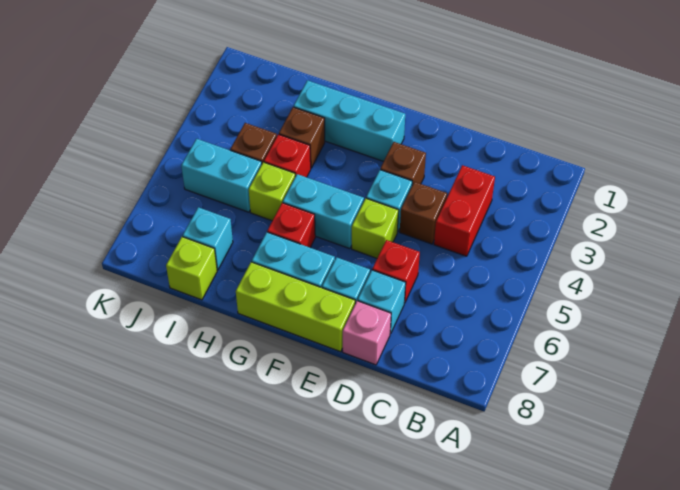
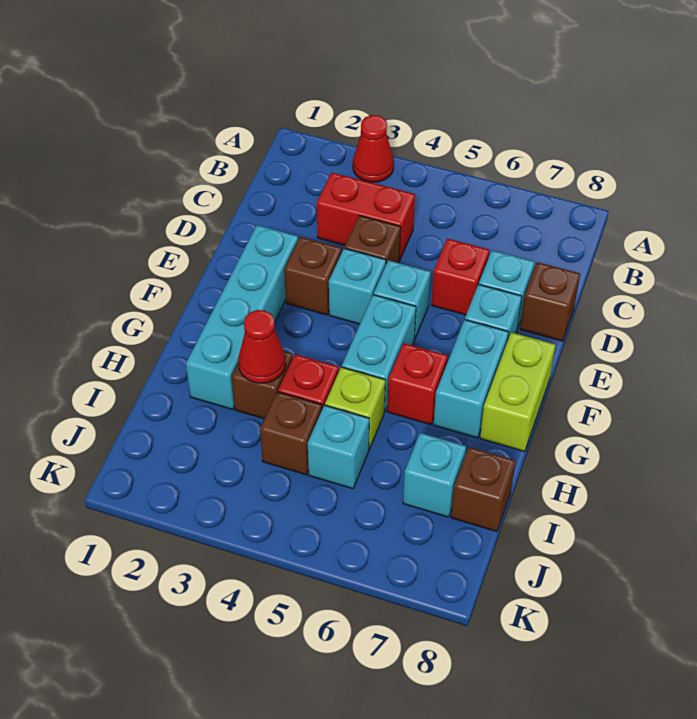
none -> red 1x1 cone [353,115,394,182]
pink 1x1 brick [343,301,391,365] -> brown 1x1 brick [520,262,580,341]
lime 1x1 brick [352,198,399,258] -> cyan 1x1 brick [374,260,431,339]
lime 1x3 brick [236,262,355,352] -> lime 1x2 brick [480,332,555,452]
cyan 1x3 brick [294,80,406,161] -> cyan 1x4 brick [186,225,298,409]
none -> red 1x1 cone [238,310,286,383]
cyan 1x2 brick [181,139,262,212] -> cyan 1x1 brick [308,405,369,489]
lime 1x1 brick [166,237,217,300] -> brown 1x1 brick [451,447,515,532]

